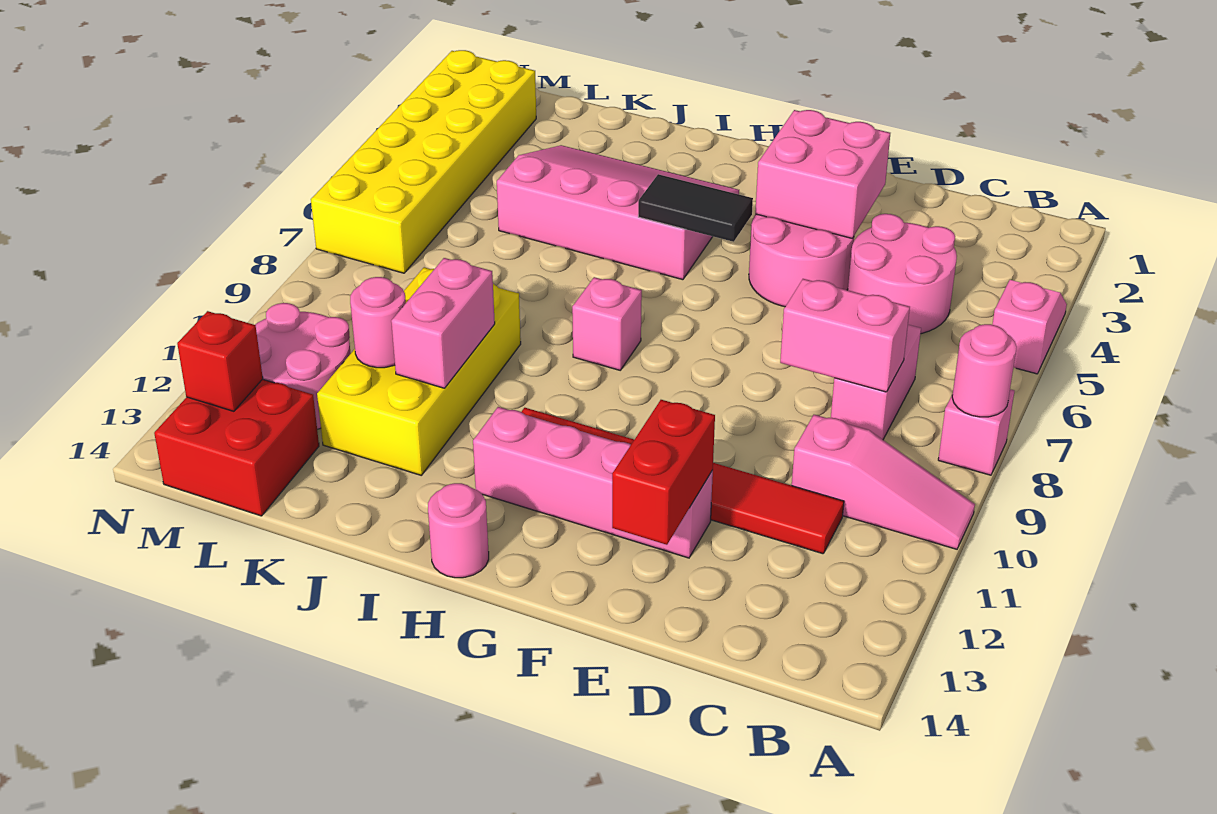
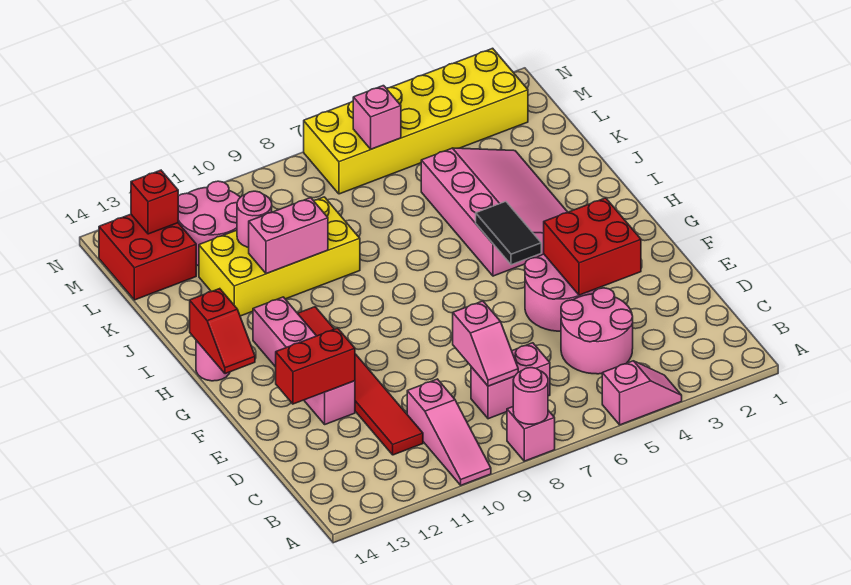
pink 1x2 brick [780,279,910,392] -> pink 1x2 slope [453,301,518,386]
pink 2x2 brick [755,110,890,238] -> red 2x2 brick [544,198,641,295]
none -> red 1x2 slope [190,289,255,374]
pink 1x1 brick [572,277,642,370] -> pink 1x1 brick moved to [353,86,401,149]

